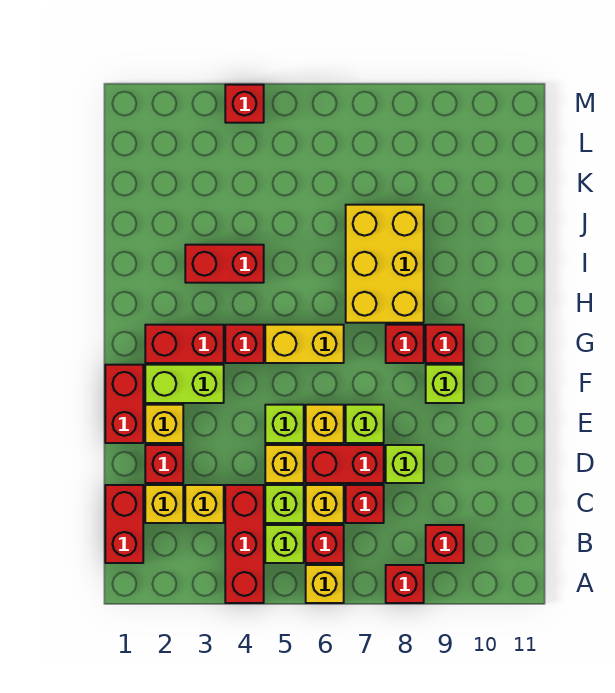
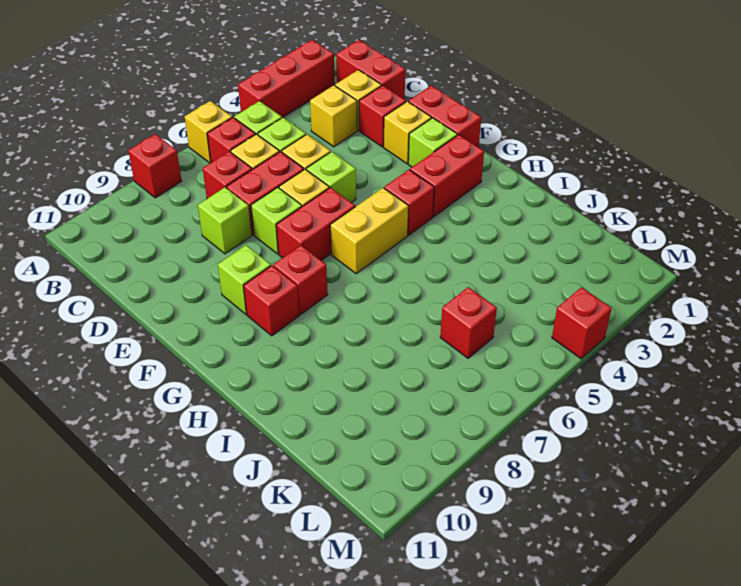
red 1x3 brick [225,485,264,603] -> red 1x3 brick turned to [238,40,335,118]
red 1x1 brick [426,525,464,563] -> red 1x1 brick moved to [440,287,497,358]
lime 1x2 brick [145,365,224,403] -> lime 1x1 brick [408,118,457,167]
yellow 2x3 brick [346,205,424,323] -> none
red 1x2 brick [185,245,264,283] -> red 1x2 brick moved to [276,187,355,261]

